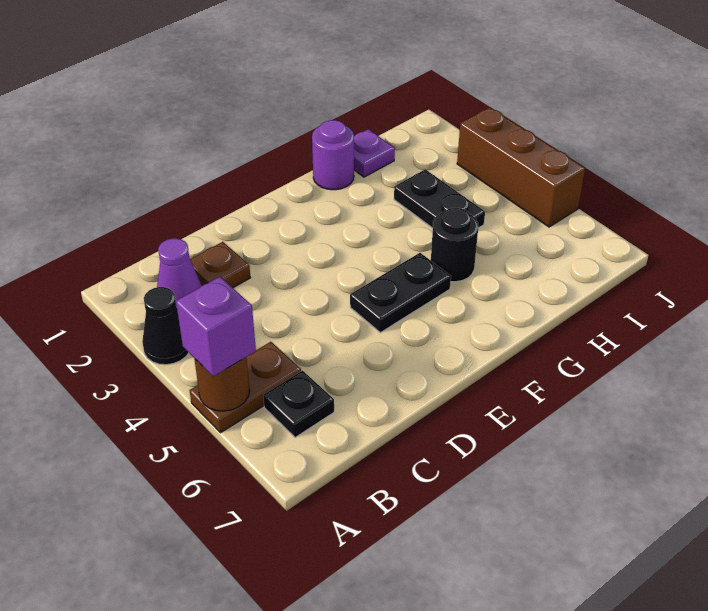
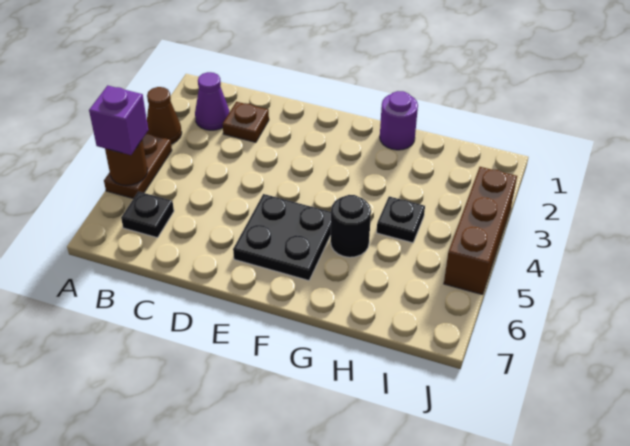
black 1x1 cone [142,287,189,365] -> brown 1x1 cone [146,87,182,144]
brown 1x2 plate [189,342,301,433] -> brown 1x2 plate turned to [104,134,172,199]
black 1x2 plate [350,253,451,333] -> black 2x2 plate [233,194,331,281]
purple 1x1 plate [354,129,395,177] -> none
black 1x2 plate [394,169,485,228] -> black 1x1 plate [377,196,425,243]

